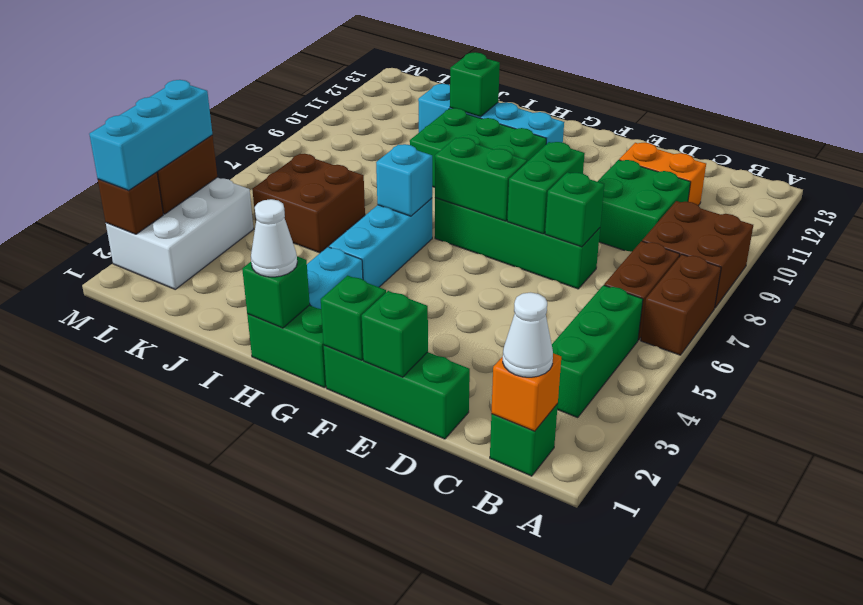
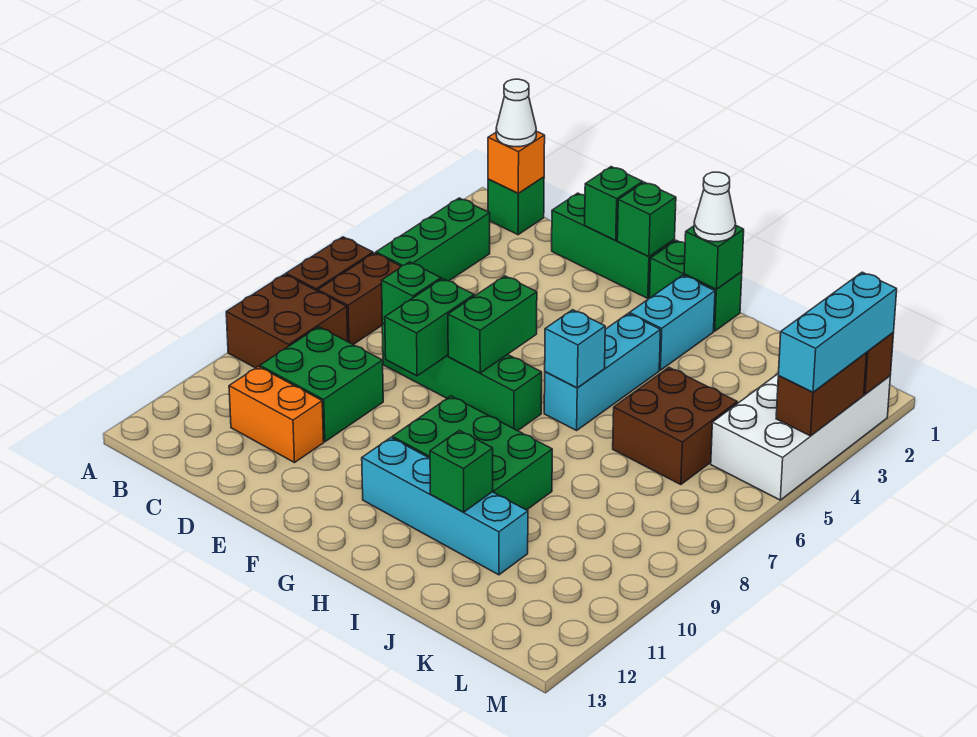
green 1x2 brick [435,137,527,221] -> green 1x2 brick turned to [448,276,537,373]
white 2x3 brick [106,177,254,289] -> white 2x4 brick [711,374,890,500]

